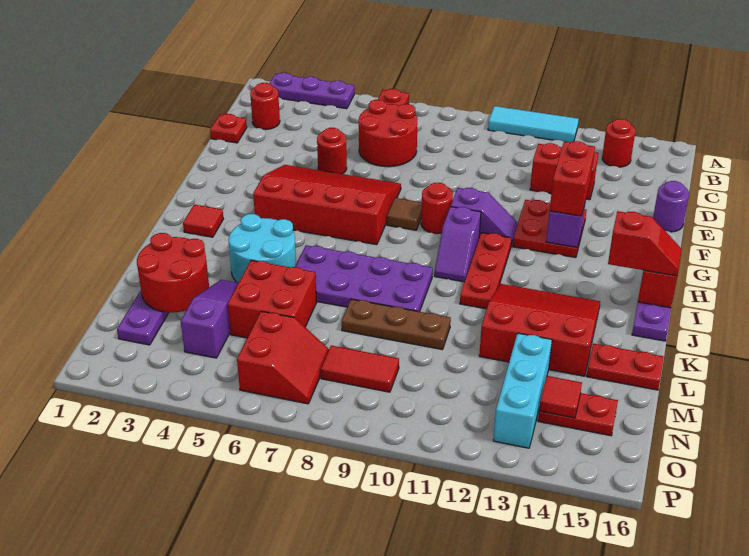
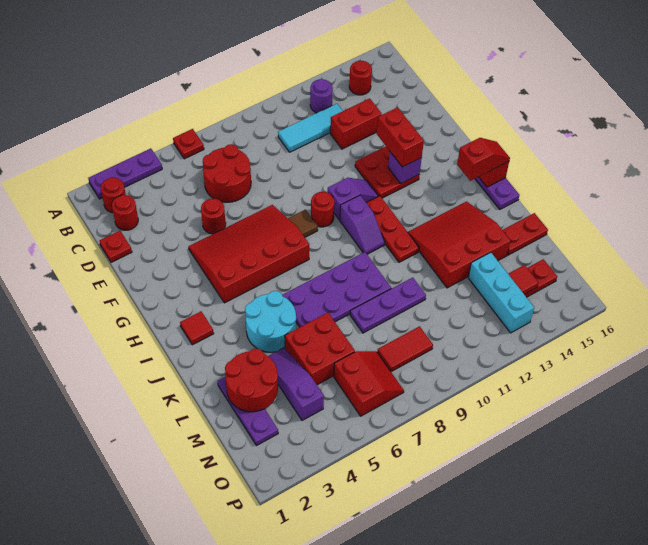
cyan 1x3 tile [488,106,579,143] -> cyan 1x3 tile moved to [278,104,343,152]
none -> red 1x1 round brick [101,178,126,213]
purple 1x1 round brick [653,181,689,232] -> purple 1x1 round brick moved to [310,79,333,113]
brown 1x3 plate [342,299,451,350] -> purple 1x3 plate [350,278,426,333]

